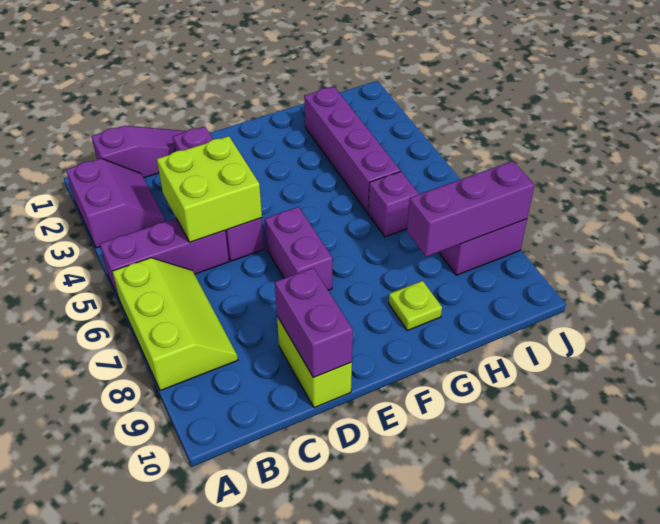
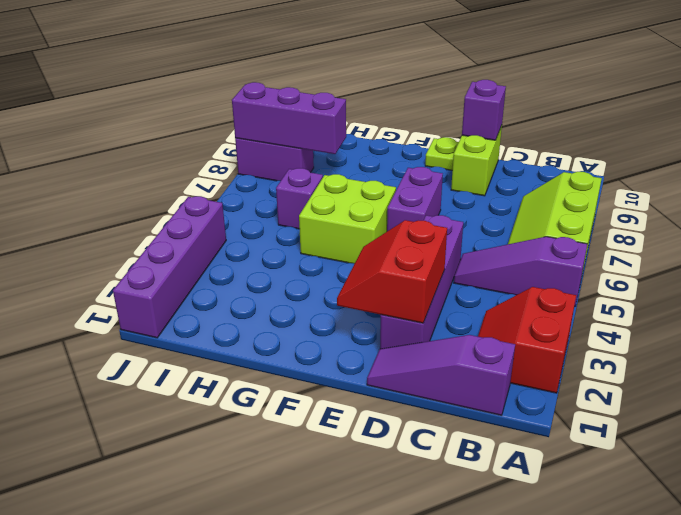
purple 2x2 slope [66,158,166,248] -> red 2x2 slope [478,287,576,393]
purple 1x3 brick [100,218,229,298] -> purple 1x3 slope [454,237,587,307]
lime 2x2 brick [157,136,262,242] -> lime 2x2 brick moved to [299,174,396,264]
none -> red 2x2 slope [337,220,447,323]
purple 1x2 brick [275,268,353,378] -> purple 1x1 brick [462,80,506,140]
lime 1x1 plate [389,281,442,330] -> lime 1x1 plate moved to [425,137,459,170]
purple 1x4 brick [304,87,400,213] -> purple 1x4 brick moved to [113,196,226,338]

